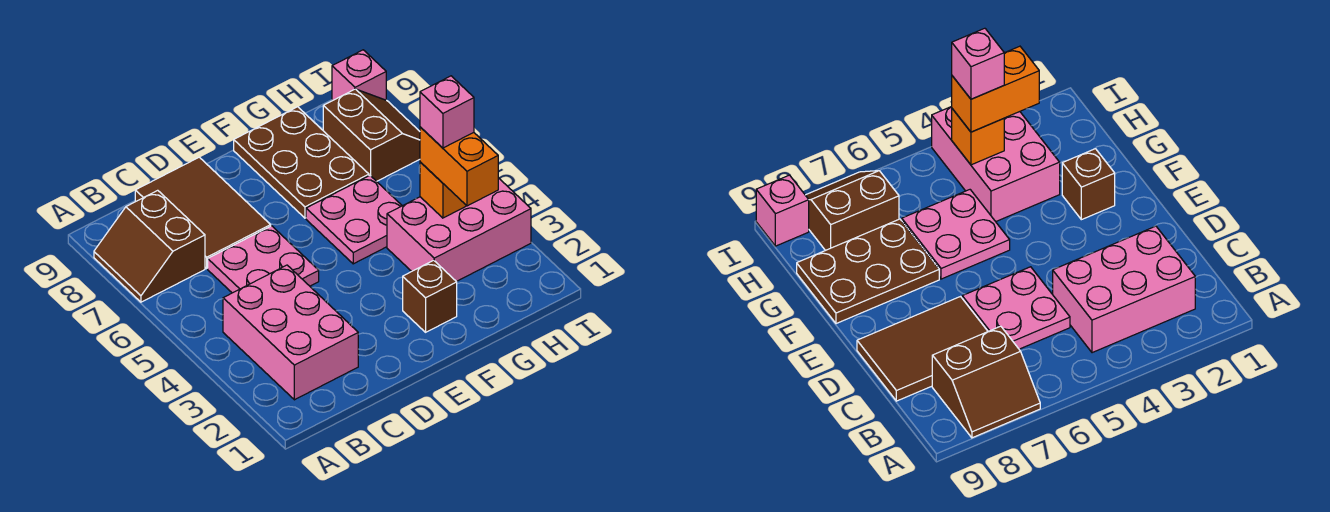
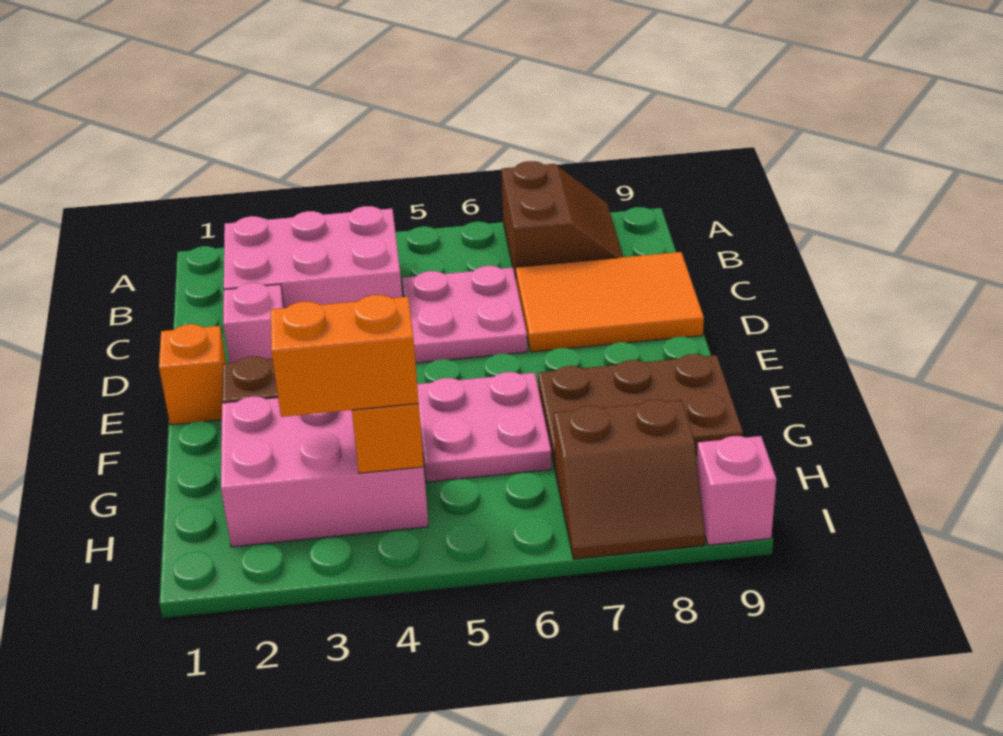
brown 2x2 slope [94,190,205,302] -> brown 2x2 slope turned to [501,161,623,279]
brown 2x3 tile [135,157,271,268] -> orange 2x3 tile [516,252,704,352]
none -> orange 1x1 brick [159,324,226,425]
pink 2x3 brick [387,178,531,282] -> pink 2x3 brick turned to [221,396,429,547]
pink 1x1 brick [420,76,474,148] -> pink 1x1 brick moved to [223,283,284,362]

